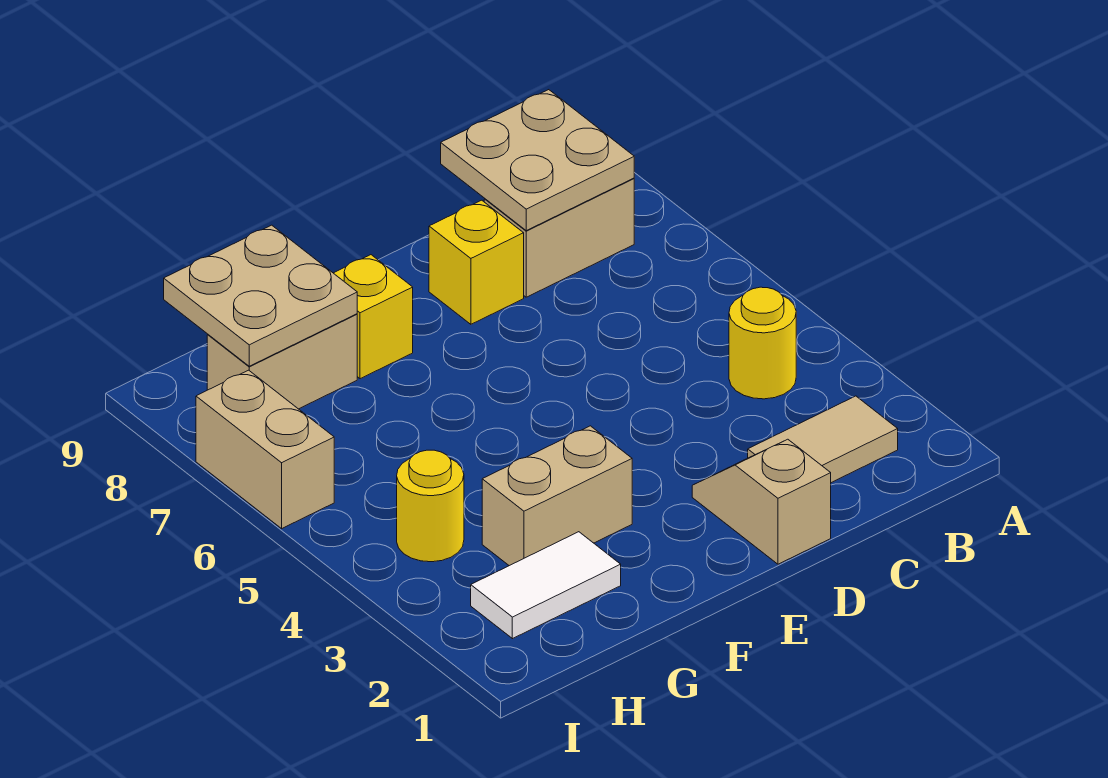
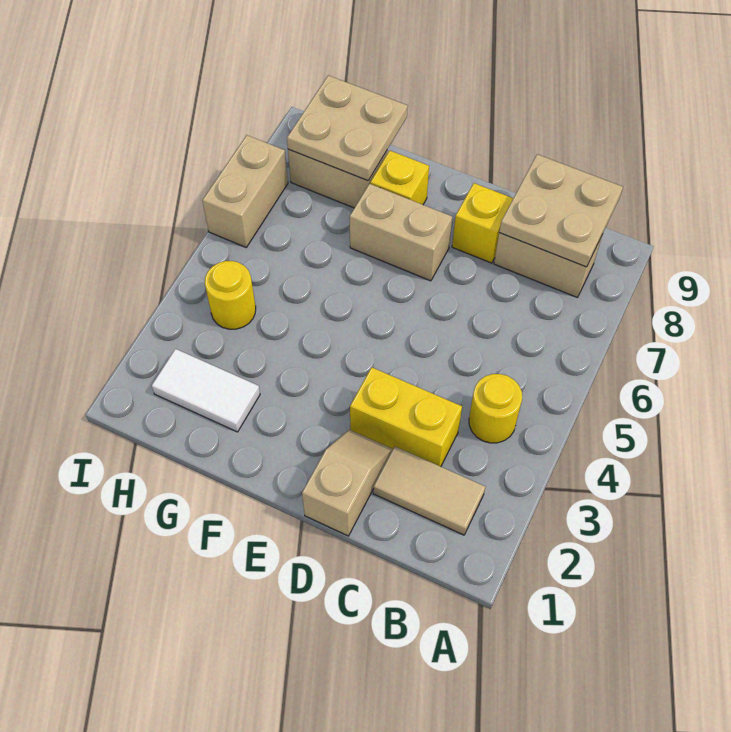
none -> yellow 1x2 brick [350,367,462,467]
tan 1x2 brick [482,426,632,566] -> tan 1x2 brick moved to [350,184,452,281]

